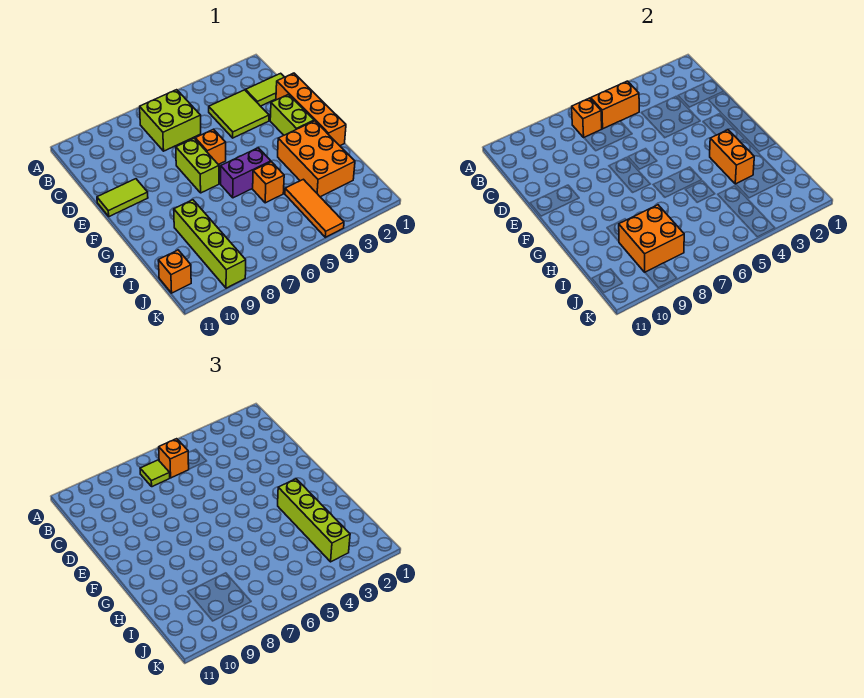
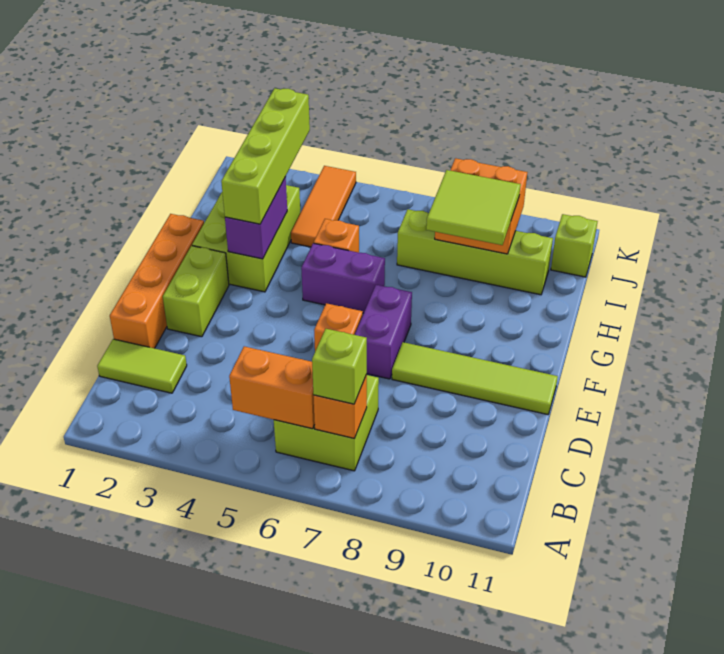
orange 1x1 brick [158,439,189,478] -> none
lime 1x1 tile [140,460,170,487] -> lime 1x1 brick [312,329,367,404]
lime 2x2 tile [209,90,269,138] -> lime 2x2 tile moved to [426,170,521,245]
lime 1x2 brick [176,138,219,193] -> purple 1x2 brick [355,285,412,379]
lime 1x2 tile [97,179,148,216] -> lime 1x4 tile [392,342,558,415]
orange 2x3 brick [278,121,355,197] -> lime 2x3 brick [192,185,300,292]
orange 1x2 brick [710,130,754,184] -> purple 1x2 brick [225,177,287,259]
lime 1x4 brick [174,200,246,288] -> lime 1x4 brick turned to [397,209,553,295]
orange 1x1 brick [158,250,191,293] -> lime 1x1 brick [551,214,598,277]

